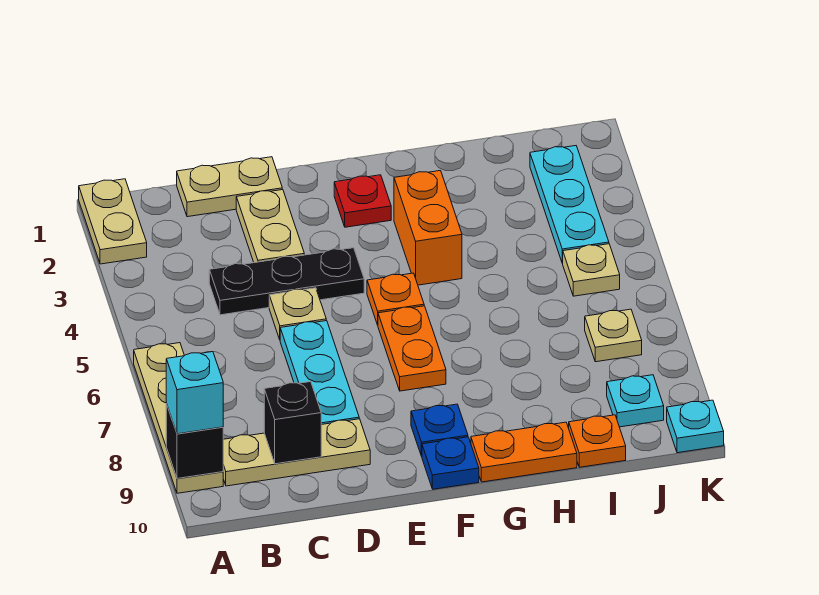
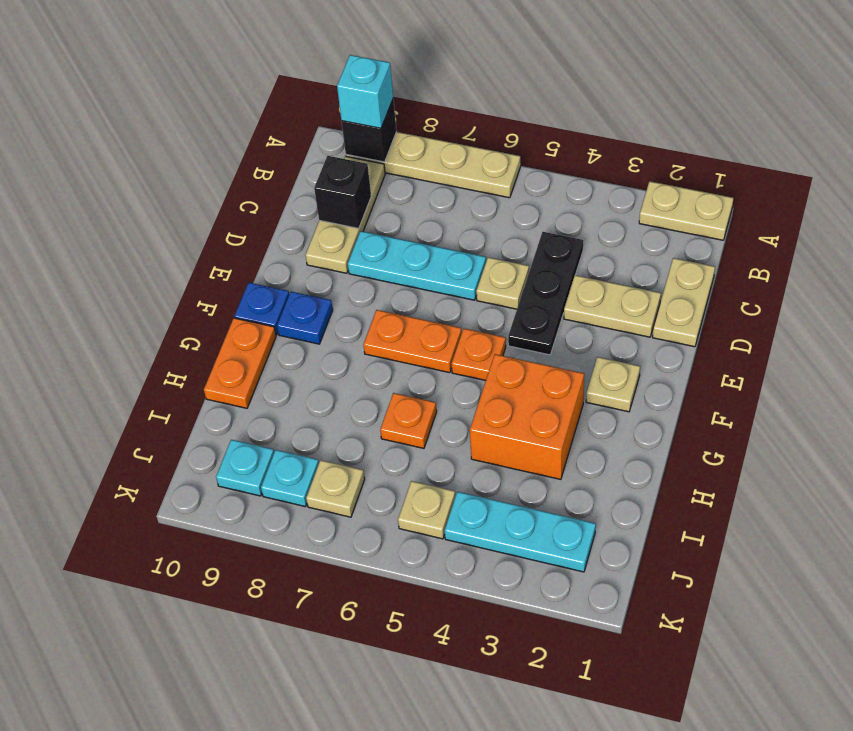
red 1x1 plate [334,175,391,227] -> tan 1x1 plate [586,357,640,412]
orange 1x2 brick [394,171,462,285] -> orange 2x2 brick [470,354,584,479]
orange 1x1 plate [569,415,626,467] -> orange 1x1 plate moved to [380,393,437,448]
cyan 1x1 plate [667,400,724,453] -> cyan 1x1 plate moved to [261,450,319,507]

